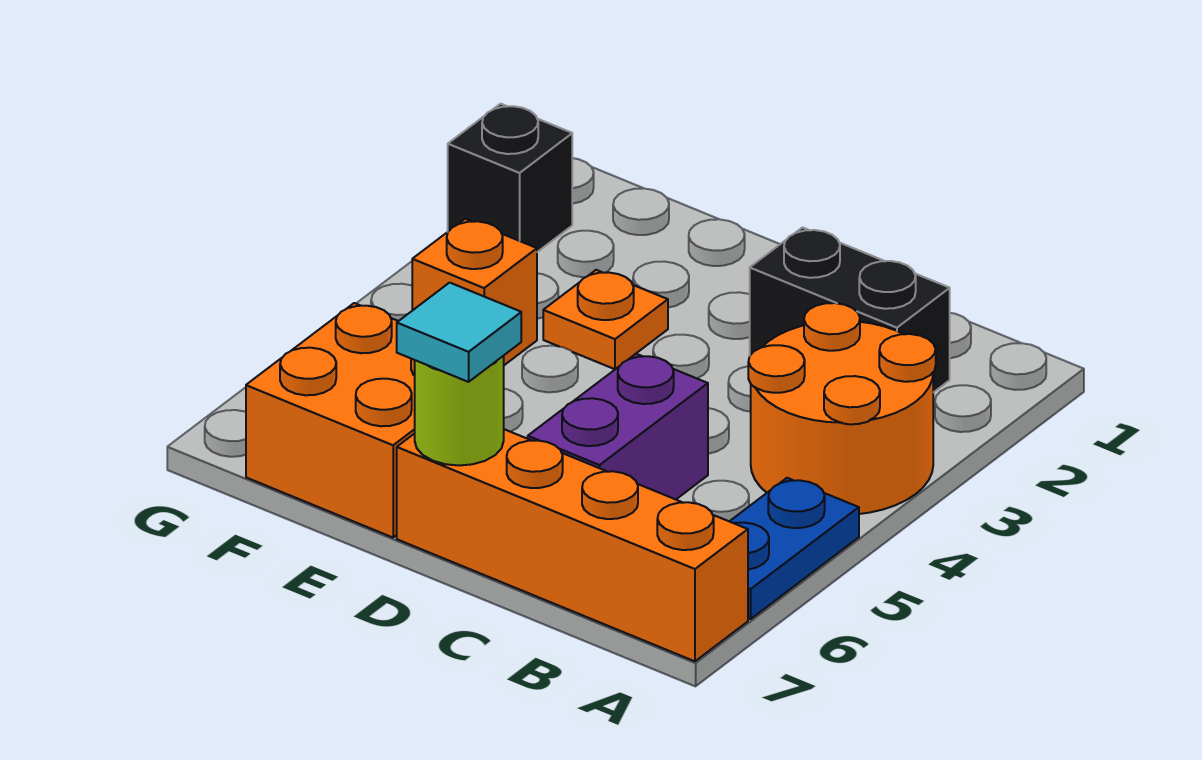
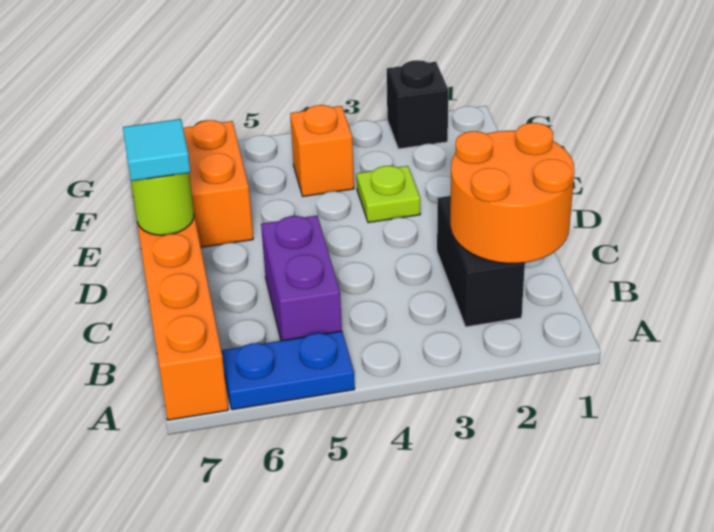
orange 2x2 round brick [748,303,936,514] -> orange 2x2 round brick moved to [450,123,574,263]
purple 1x2 brick [528,354,708,499] -> purple 1x2 brick turned to [261,216,342,341]
orange 1x1 plate [543,270,668,369] -> lime 1x1 plate [357,166,420,223]

